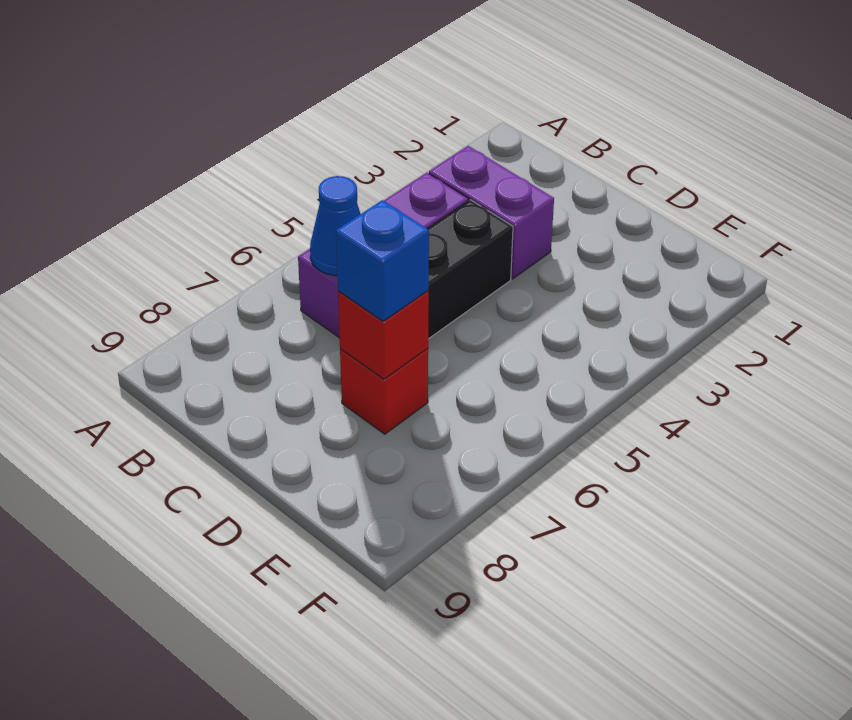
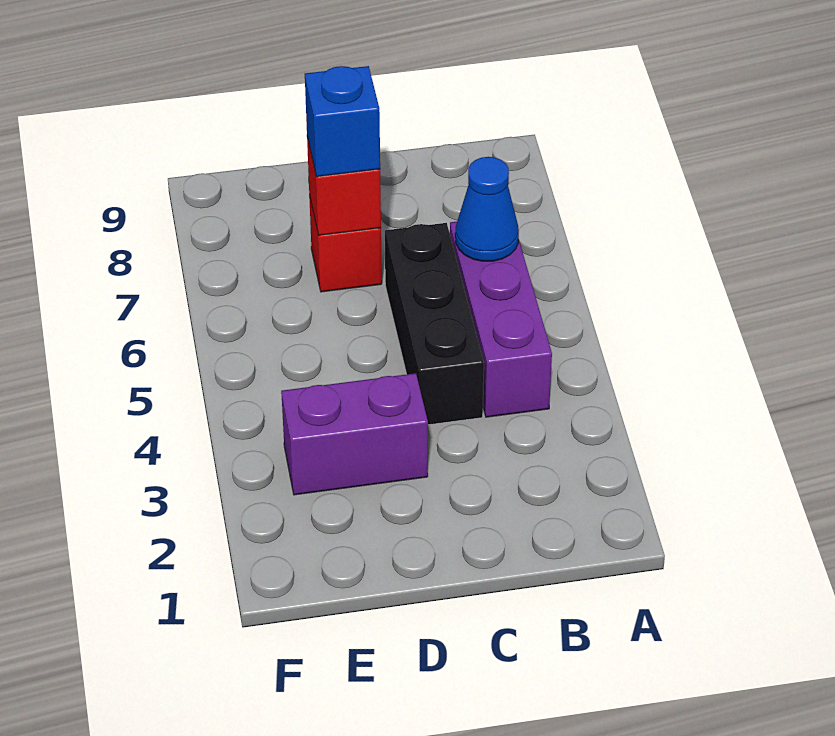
purple 1x2 brick [429,146,554,279] -> purple 1x2 brick moved to [281,373,428,495]

